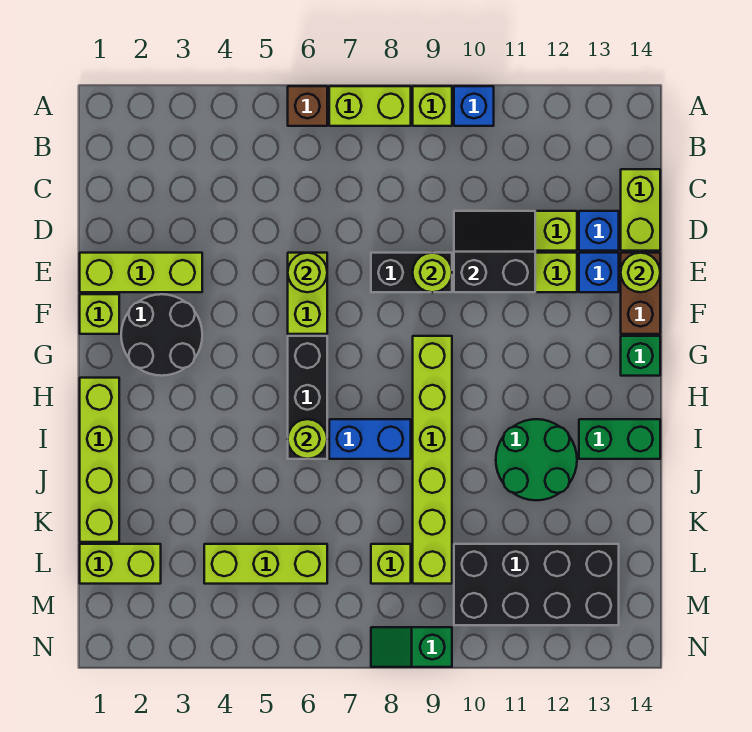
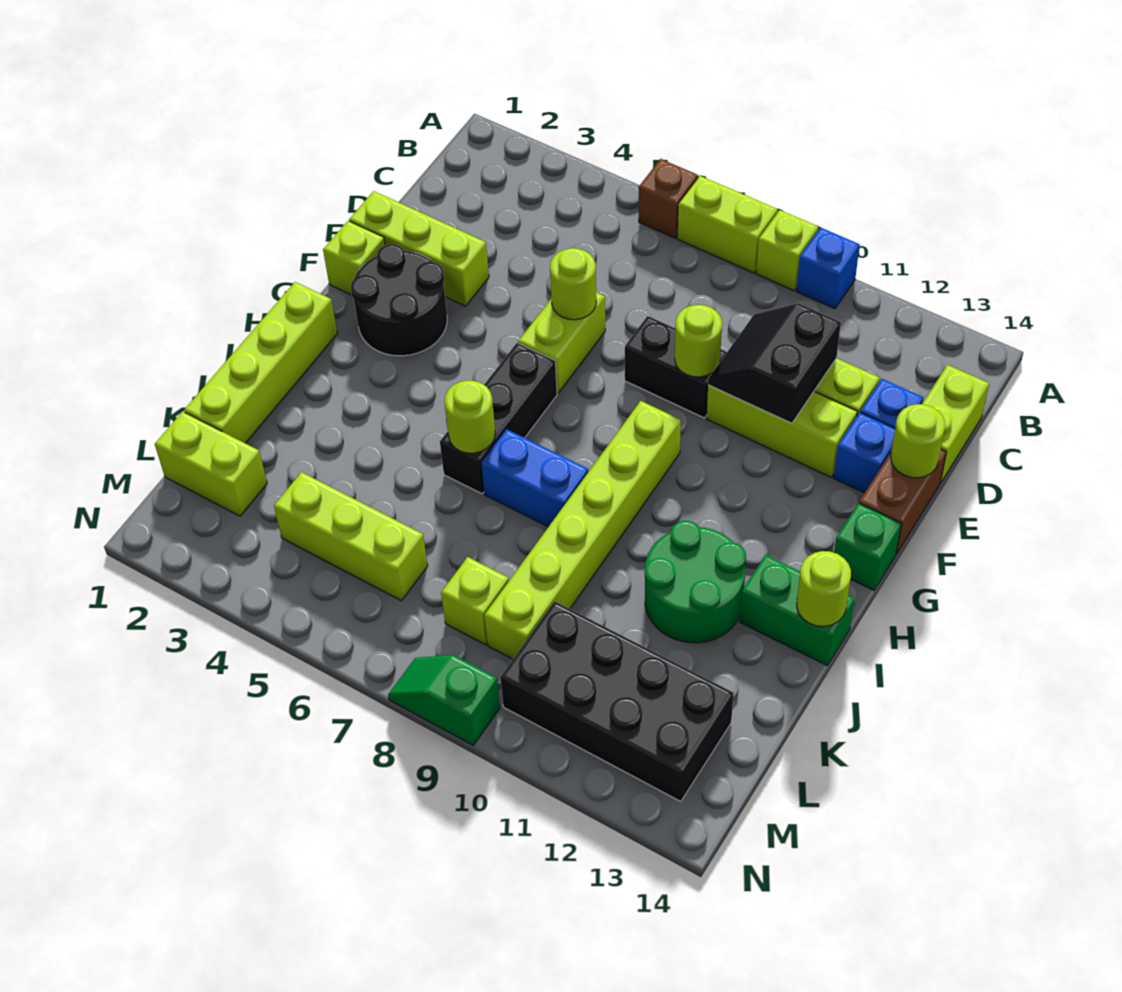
black 2x2 slope [454,211,535,292] -> black 2x2 slope turned to [708,303,841,423]
none -> lime 1x1 round brick [797,551,851,626]

